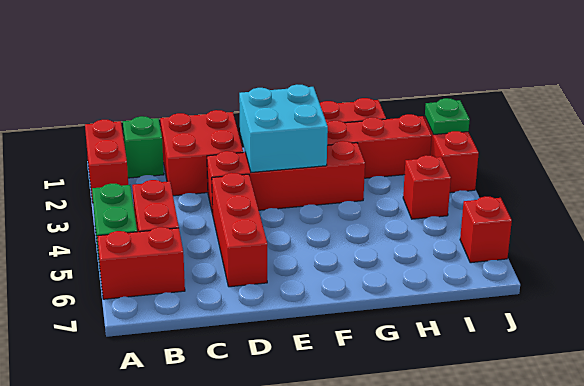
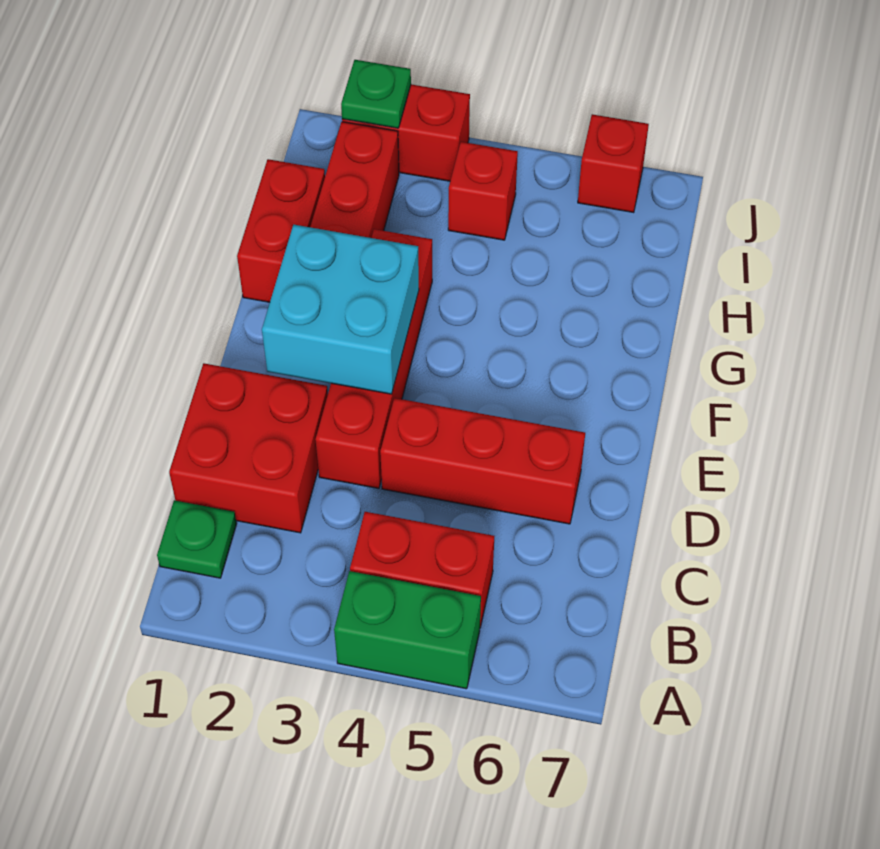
red 1x2 brick [85,120,128,202] -> none
red 1x2 brick [97,227,185,299] -> none
green 1x1 brick [123,116,164,178] -> green 1x1 plate [157,500,237,578]

